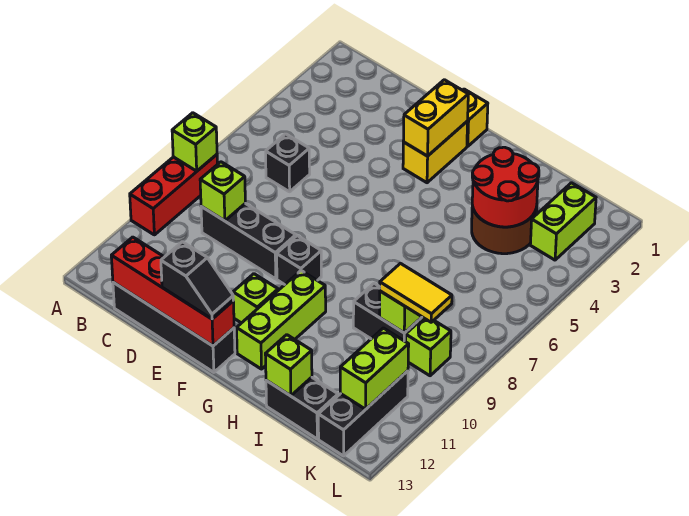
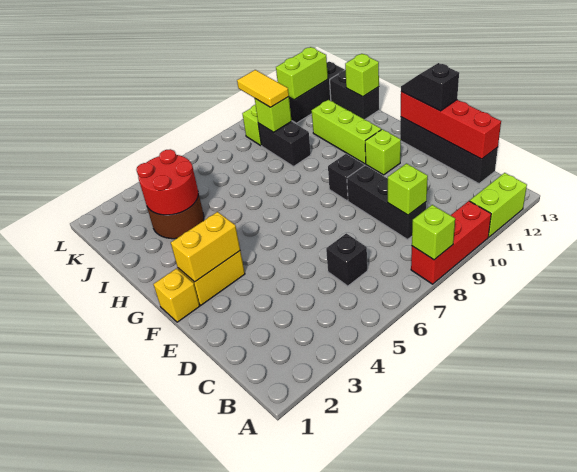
lime 1x3 brick [237,271,326,369] -> lime 1x3 brick turned to [311,100,381,164]
lime 1x2 brick [530,183,596,260] -> lime 1x2 brick moved to [470,173,527,237]

